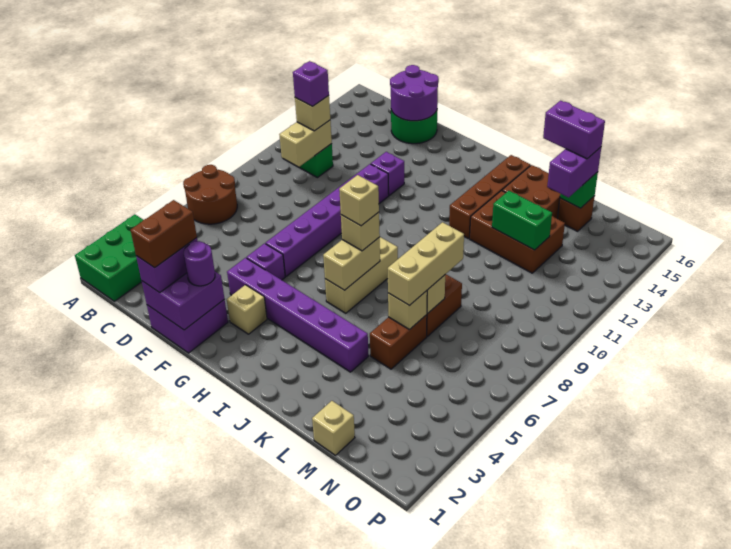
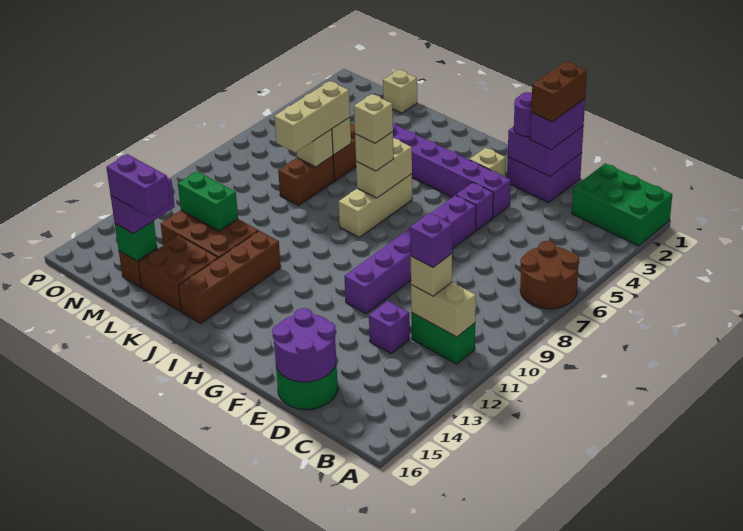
green 2x3 brick [75,214,143,301] -> green 2x3 brick turned to [572,163,672,246]
tan 1x2 brick [279,120,332,167] -> tan 1x2 brick turned to [411,282,476,337]
purple 1x1 brick [371,152,404,195] -> purple 1x1 brick moved to [369,301,410,354]

